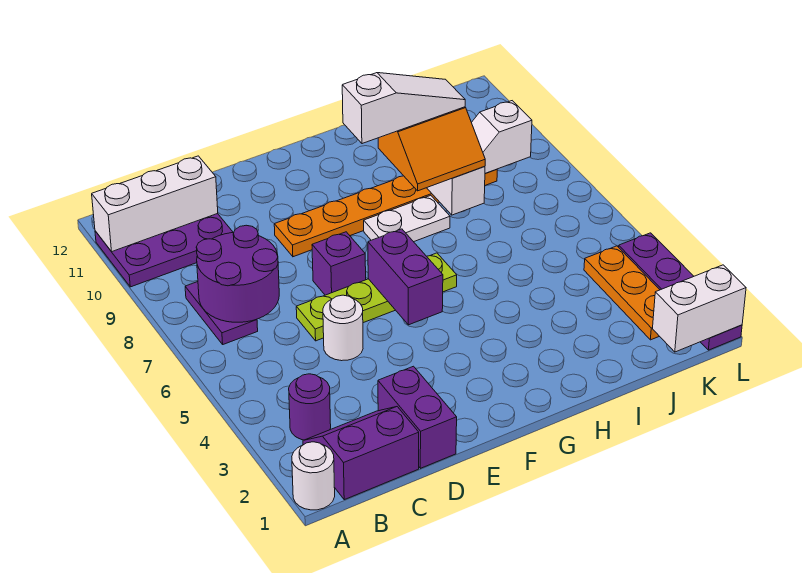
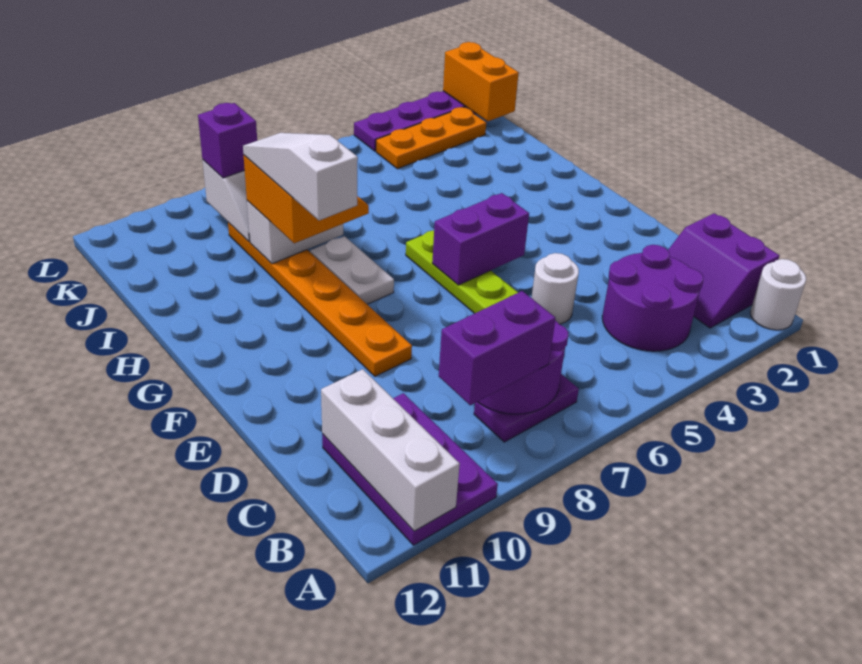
purple 1x1 round brick [289,374,331,440] -> purple 2x2 round brick [602,245,703,351]
purple 1x2 brick [378,366,457,468] -> purple 1x2 brick moved to [439,291,556,405]
purple 1x1 brick [312,232,366,295] -> purple 1x1 brick moved to [198,103,257,178]
white 1x2 brick [653,265,746,352] -> orange 1x2 brick [443,42,519,121]

